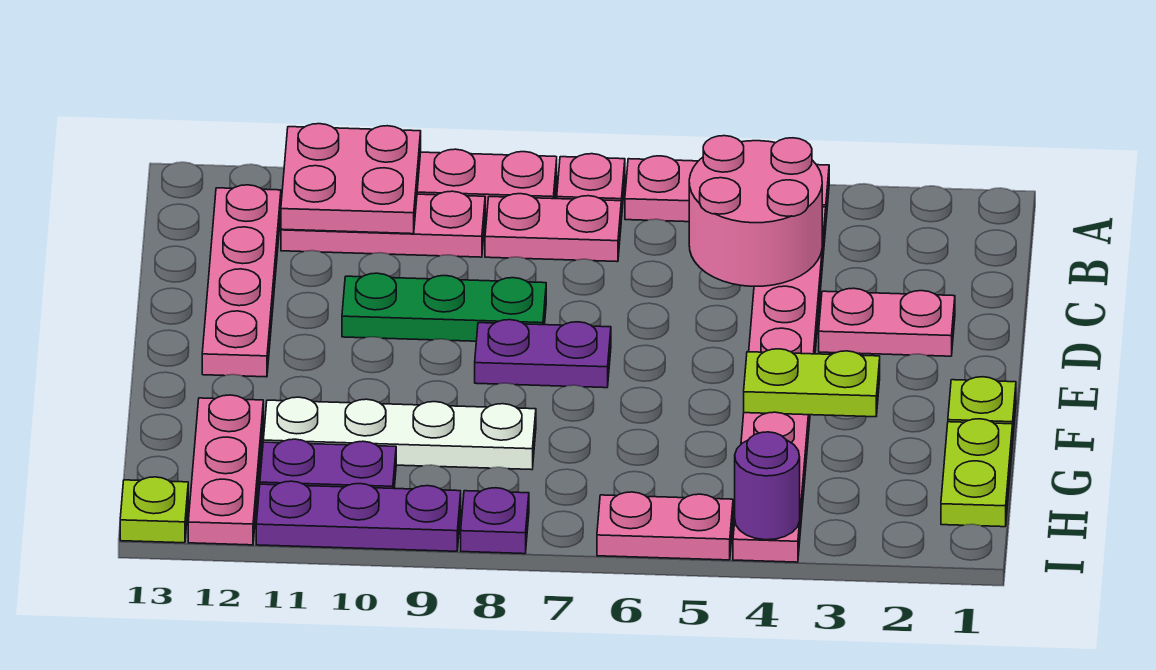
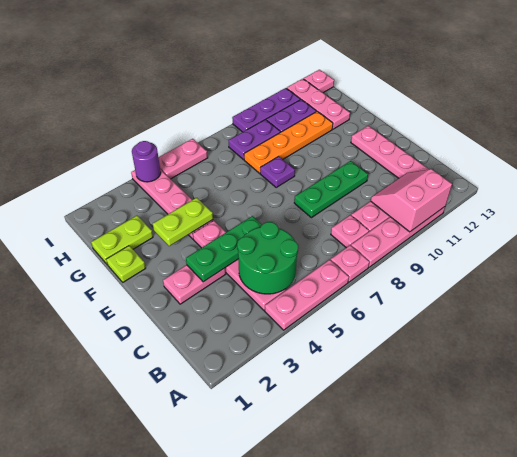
pink 2x2 plate [281,124,421,234] -> pink 2x2 slope [371,169,452,232]
pink 2x2 round brick [689,136,822,286] -> green 2x2 round brick [237,222,298,294]
pink 1x2 plate [485,194,621,262] -> pink 1x1 plate [331,215,369,248]
none -> green 1x3 plate [186,216,262,282]
purple 1x2 plate [475,320,611,388] -> purple 1x2 plate moved to [229,120,280,160]
lime 1x2 plate [941,419,1013,527] -> lime 1x2 plate turned to [91,216,153,265]
white 1x4 plate [263,397,536,470] -> orange 1x4 plate [244,111,333,173]
purple 1x1 plate [461,488,529,554] -> purple 1x1 plate moved to [260,156,295,187]
lime 1x1 plate [120,477,188,543] -> pink 1x1 plate [304,70,334,93]

